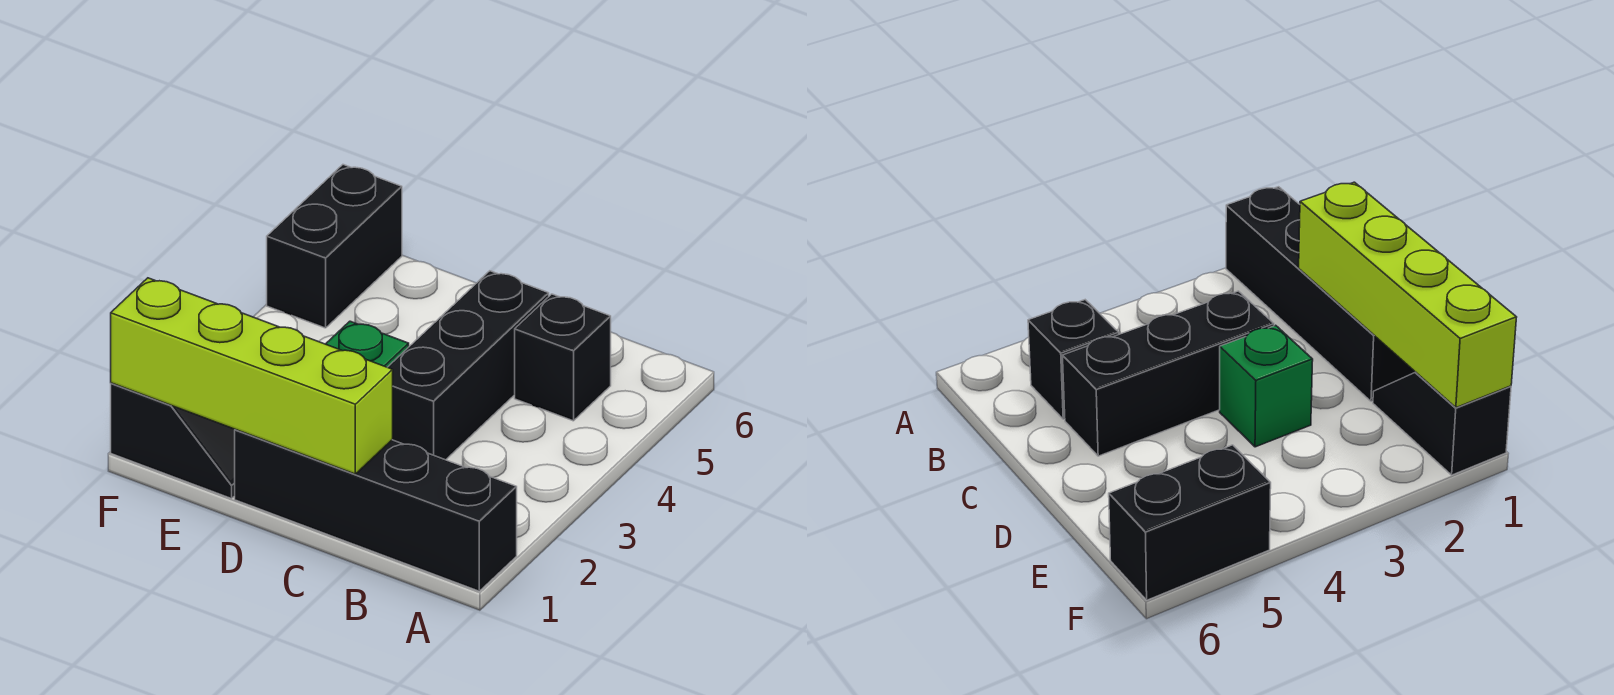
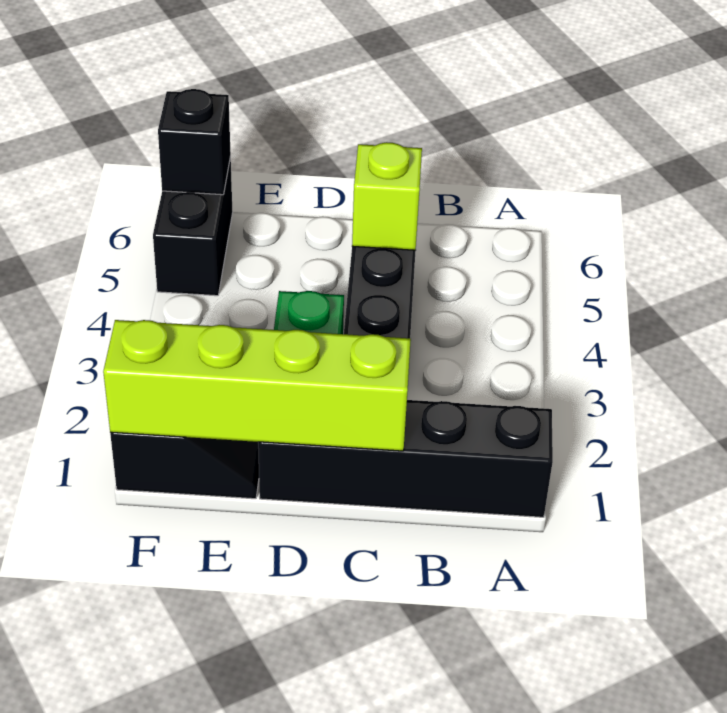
black 1x1 brick [515,294,611,421] -> black 1x1 brick moved to [158,89,231,195]
none -> lime 1x1 brick [352,142,422,250]

